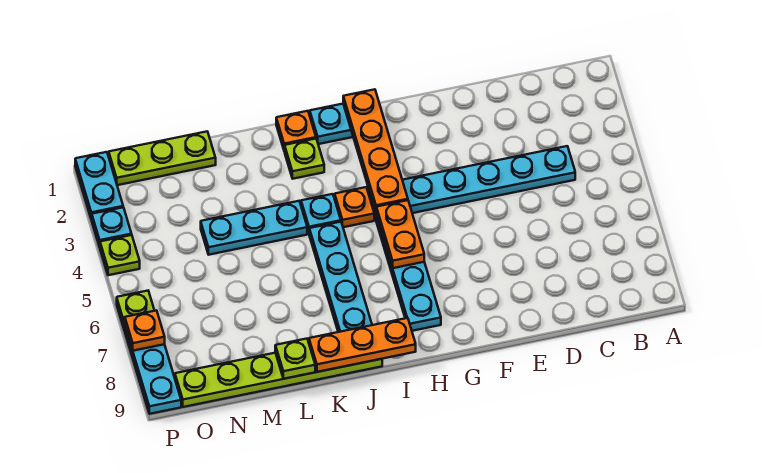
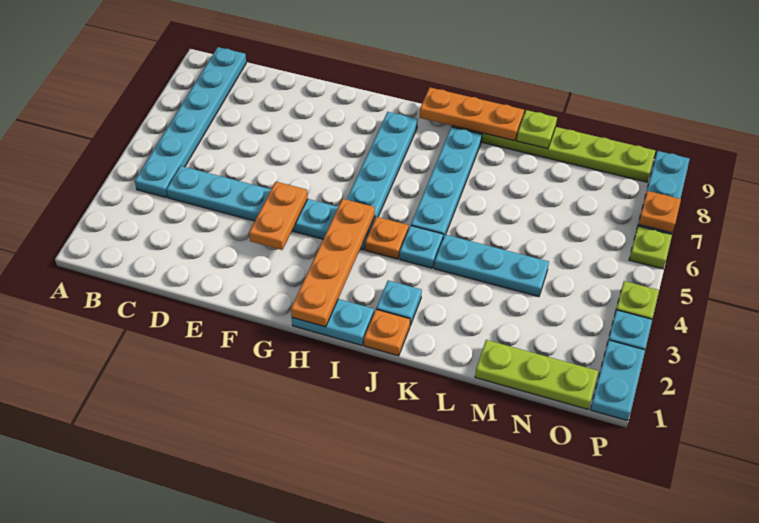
none -> cyan 1x6 plate [135,47,246,198]
orange 1x2 plate [376,200,424,268] -> orange 1x2 plate moved to [249,182,308,250]
lime 1x1 plate [285,139,324,179] -> cyan 1x1 plate [376,280,422,325]

